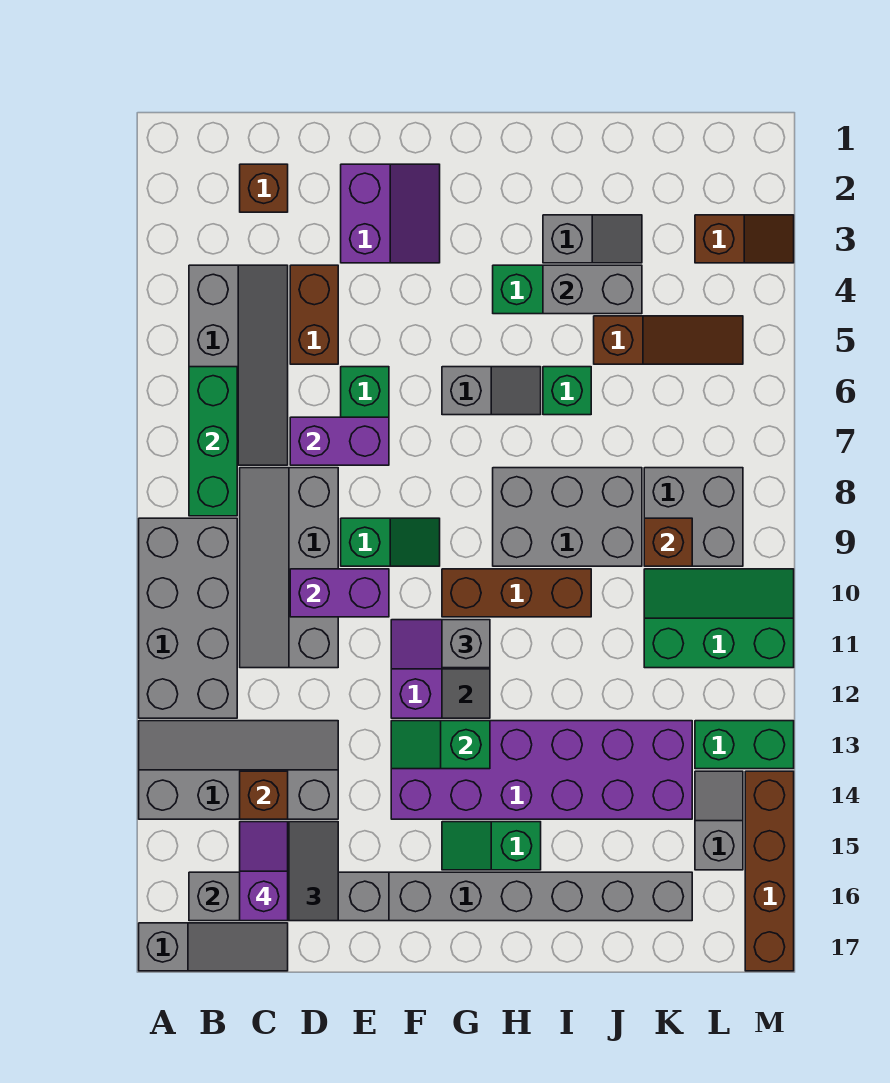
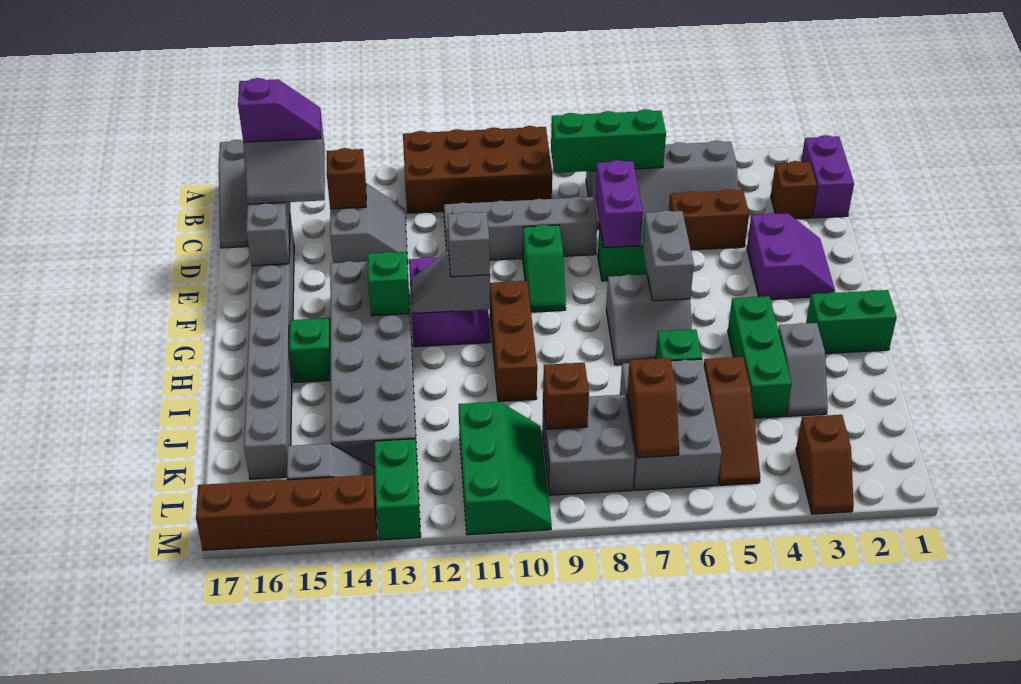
grey 2x4 brick [139,518,237,718] -> brown 2x4 brick [403,126,552,213]
grey 2x4 slope [139,721,338,819] -> grey 2x2 slope [330,184,408,264]
purple 1x2 brick [290,569,389,617] -> purple 1x2 brick moved to [801,135,854,218]
purple 2x2 slope [341,164,440,263] -> purple 2x2 slope turned to [747,213,835,299]
purple 2x6 brick [391,721,692,819] -> grey 2x6 brick [330,261,417,468]
grey 1x2 slope [442,367,541,415] -> grey 2x2 slope [606,274,692,365]
none -> green 1x2 brick [806,290,897,354]
grey 2x3 brick [493,468,642,566] -> grey 2x3 brick moved to [620,359,722,490]
grey 1x2 brick [543,265,642,314] -> grey 1x2 brick moved to [642,210,694,301]
none -> brown 1x2 slope [627,358,679,458]

